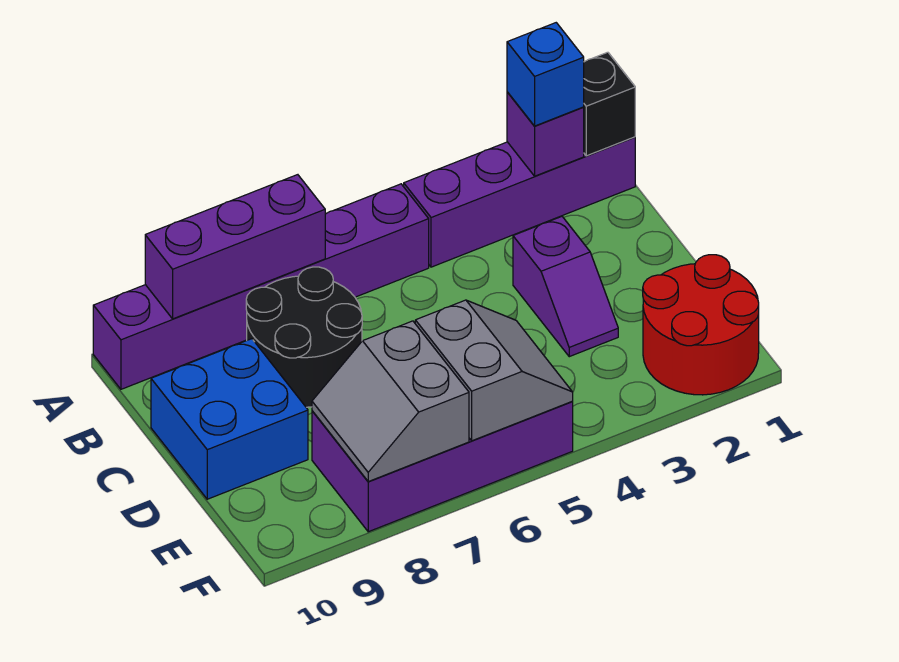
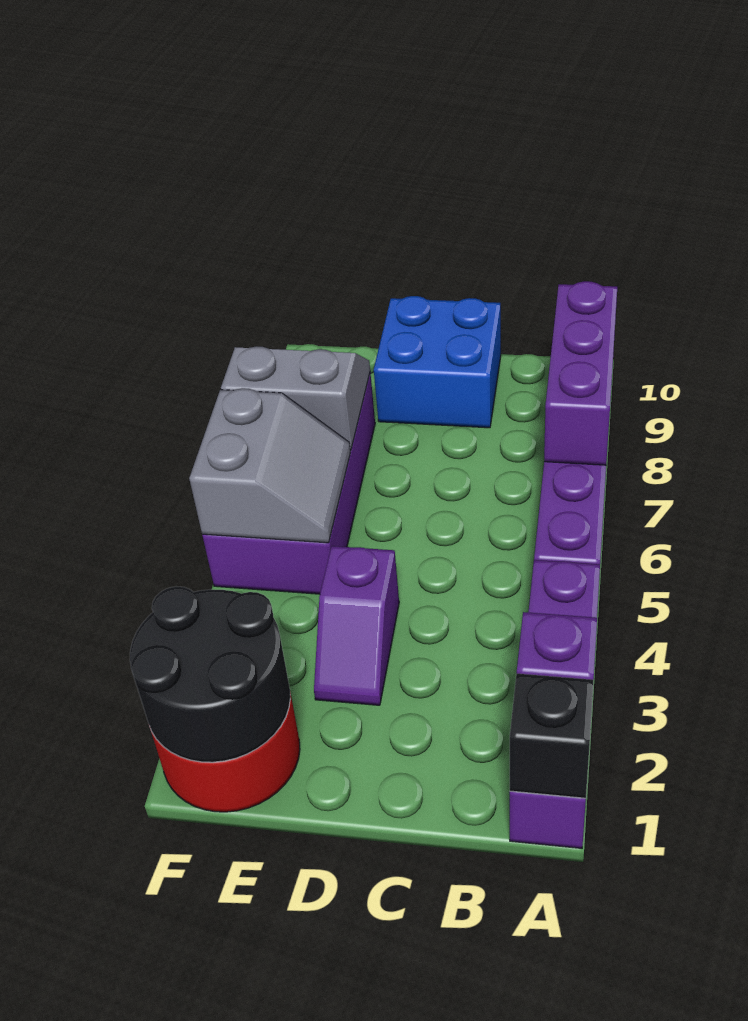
blue 1x1 brick [507,23,584,126] -> none
black 2x2 round brick [246,267,362,407] -> black 2x2 round brick moved to [130,586,290,762]
purple 1x2 slope [513,217,618,357] -> purple 1x2 slope turned to [314,546,399,705]
grey 2x2 slope [415,300,573,441] -> grey 2x2 slope turned to [189,388,351,543]

